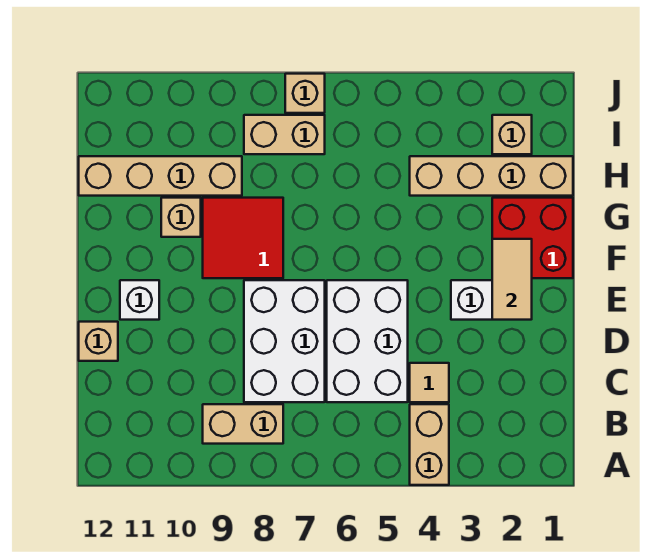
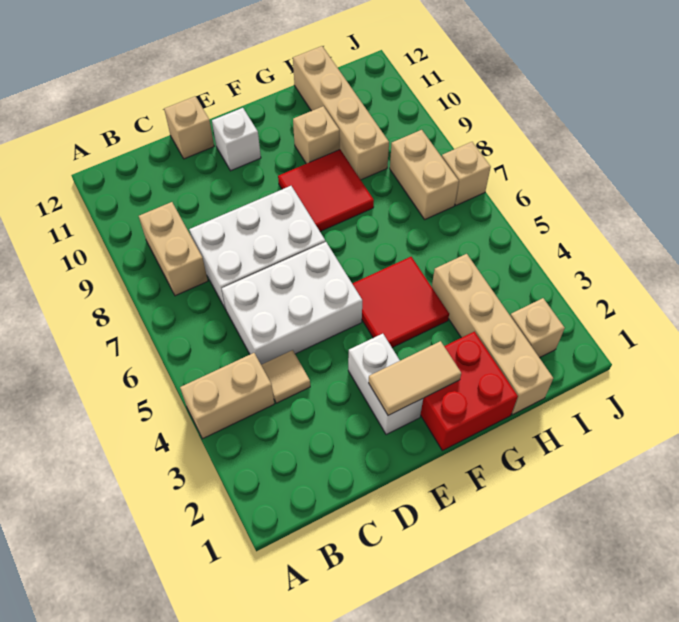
none -> red 2x2 tile [352,257,449,348]

